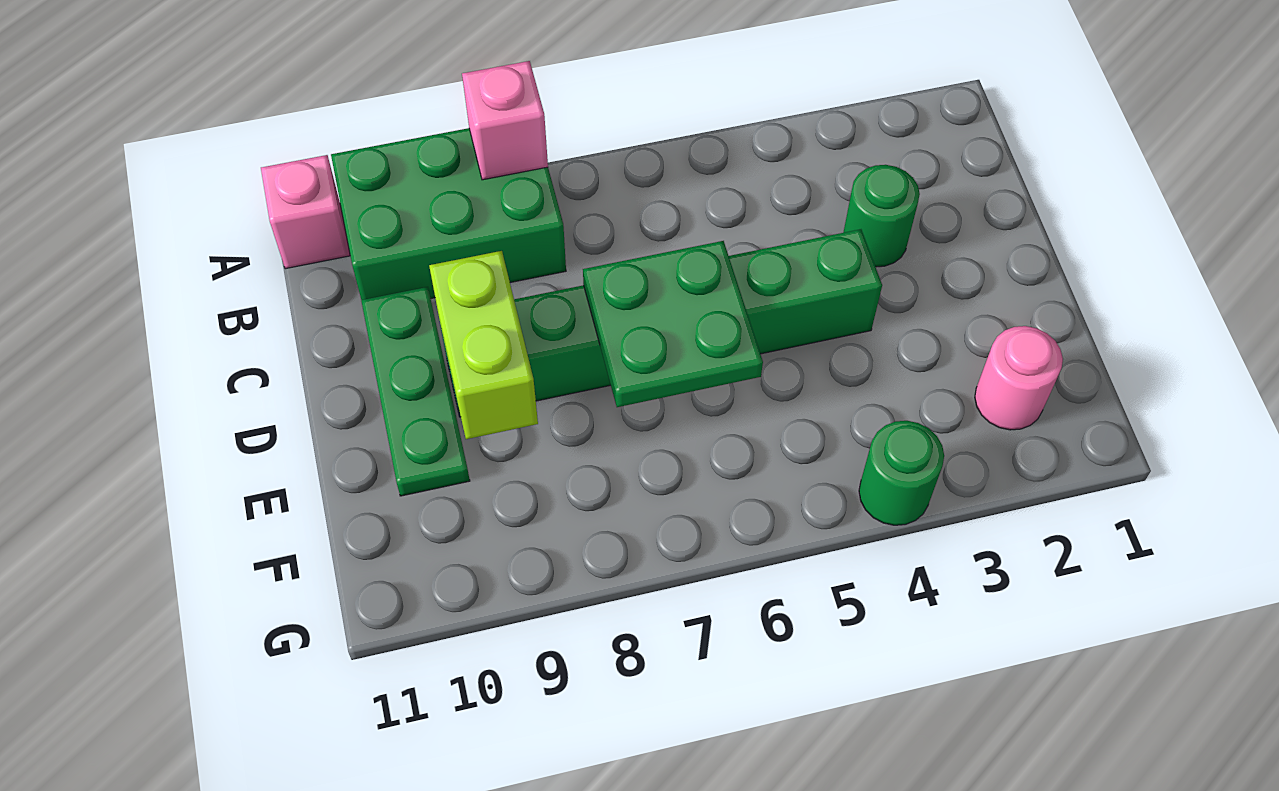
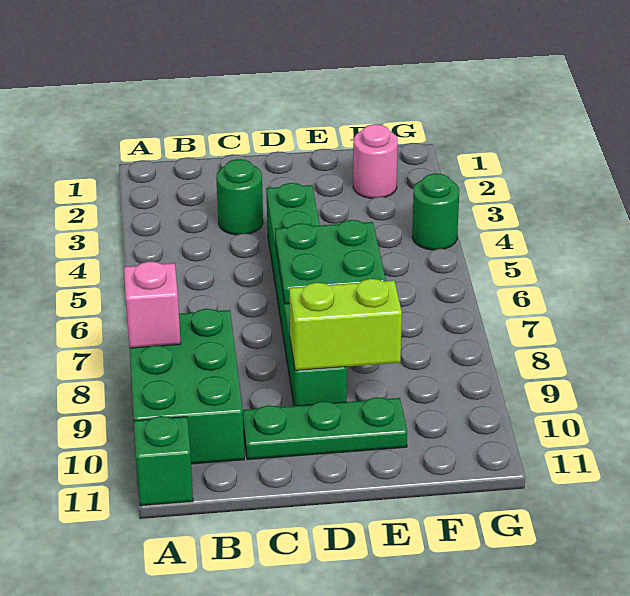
pink 1x1 brick [261,155,350,269] -> green 1x1 brick [134,416,193,506]

